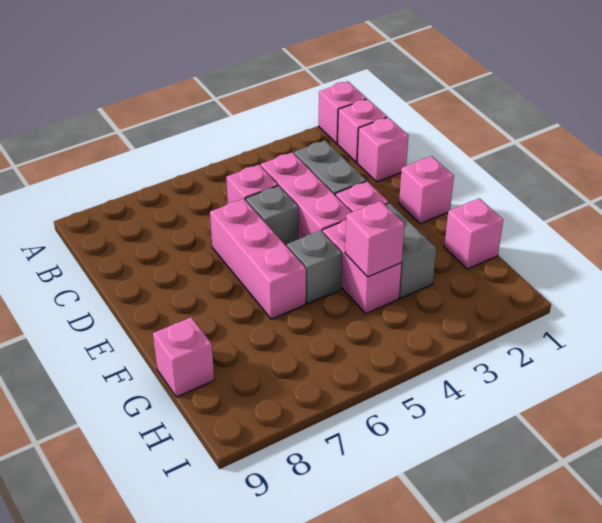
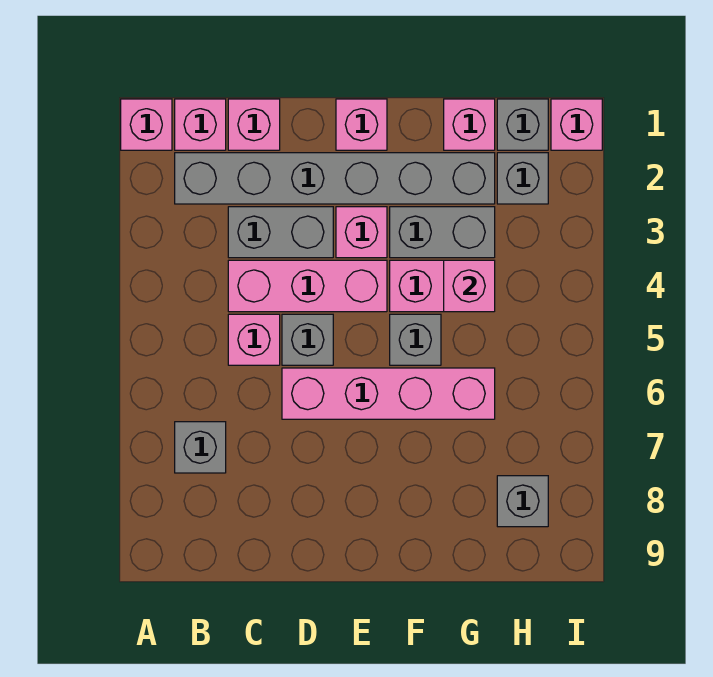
none -> grey 1x6 brick [175,153,495,204]
none -> grey 1x1 brick [175,422,226,473]
pink 1x3 brick [210,199,306,319] -> pink 1x4 brick [282,368,495,419]
pink 1x1 brick [153,317,214,397] -> pink 1x1 brick moved to [551,99,602,150]
none -> grey 1x1 brick [497,99,548,150]
none -> grey 1x1 brick [497,153,548,204]
none -> grey 1x1 brick [497,476,548,527]

